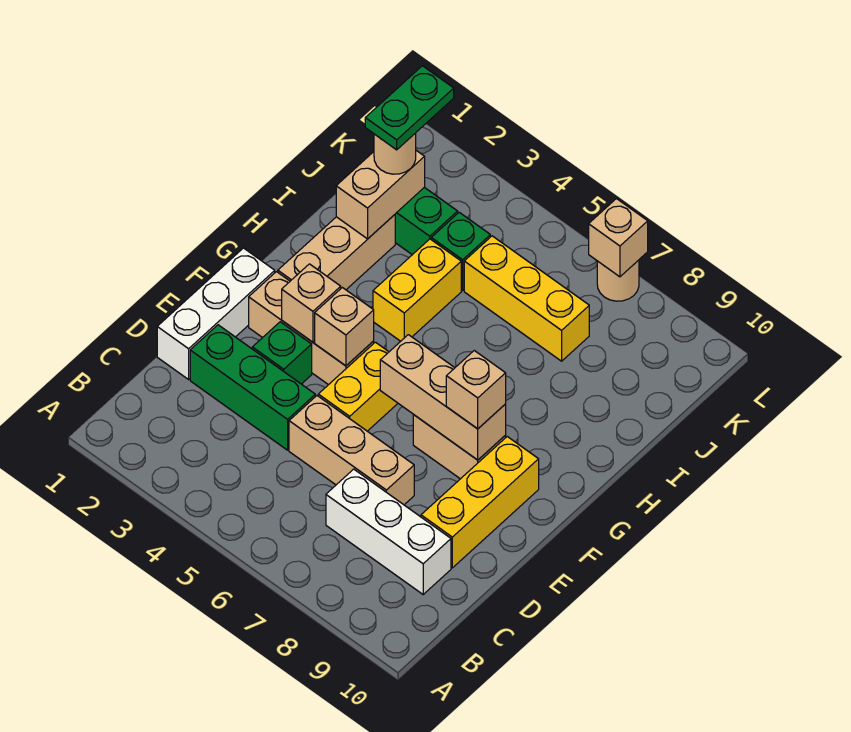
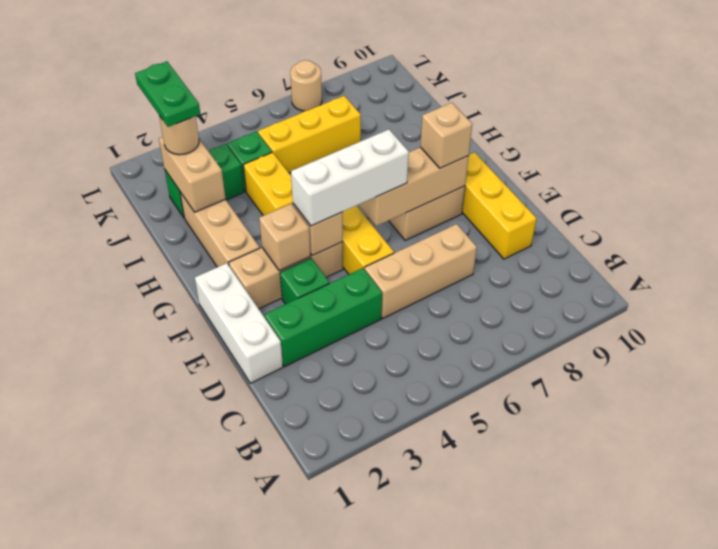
white 1x3 brick [326,469,451,594] -> white 1x3 brick moved to [291,130,409,226]
tan 1x1 brick [589,199,648,277] -> none

